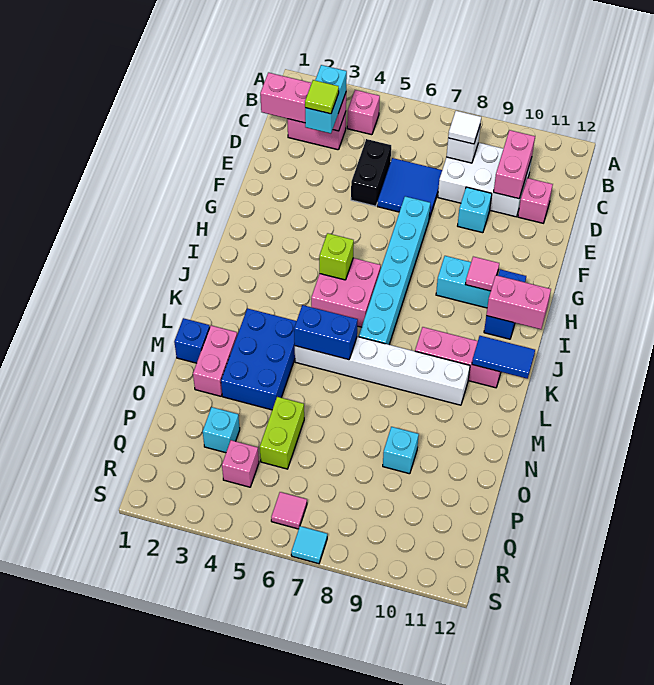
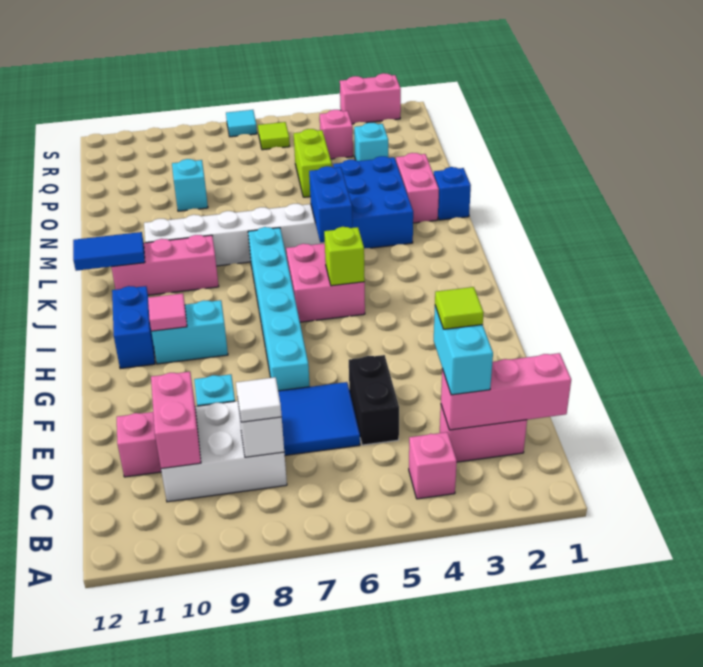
pink 1x2 brick [486,275,551,329] -> pink 1x2 brick moved to [340,73,401,124]
blue 1x2 brick [294,305,358,360] -> blue 1x2 brick turned to [309,166,352,242]
pink 1x1 tile [271,492,307,529] -> lime 1x1 tile [258,122,290,150]

